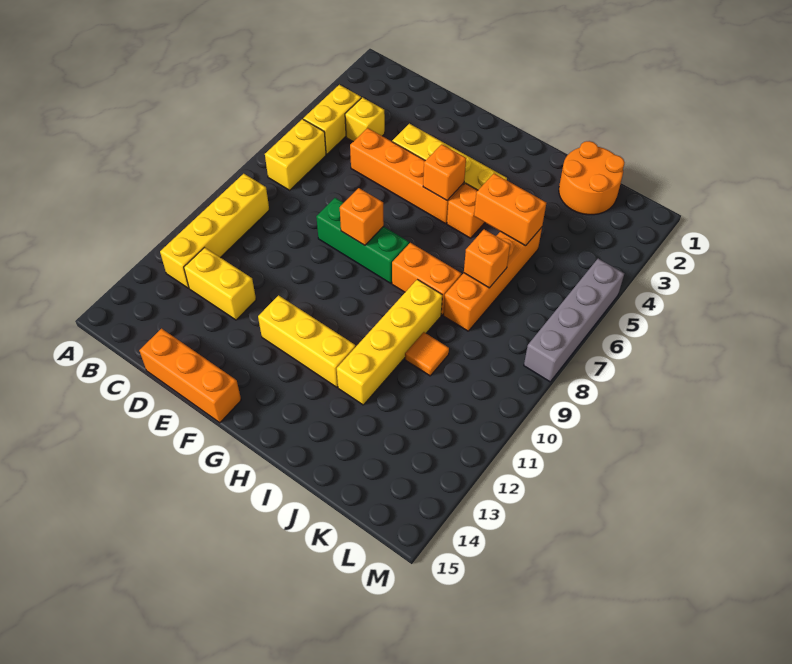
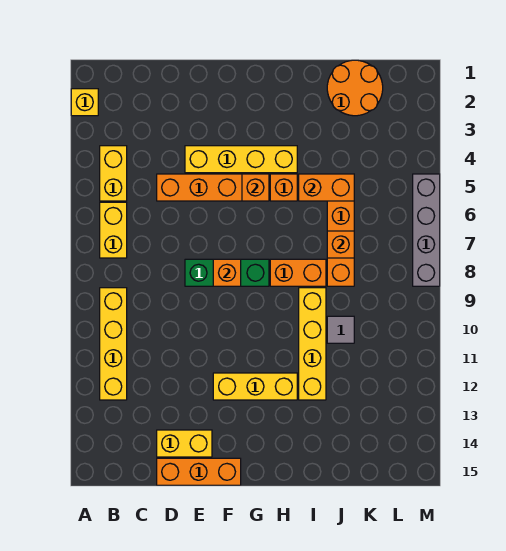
yellow 1x1 brick [345,97,385,142] -> yellow 1x1 brick moved to [71,89,98,116]
yellow 1x2 brick [184,248,256,320] -> yellow 1x2 brick moved to [157,430,212,457]
orange 1x1 tile [405,332,449,376] -> grey 1x1 tile [327,316,354,343]

